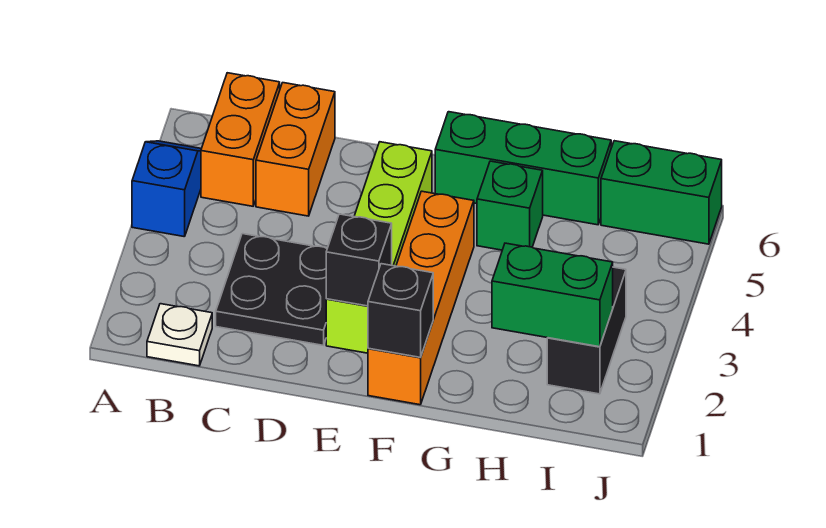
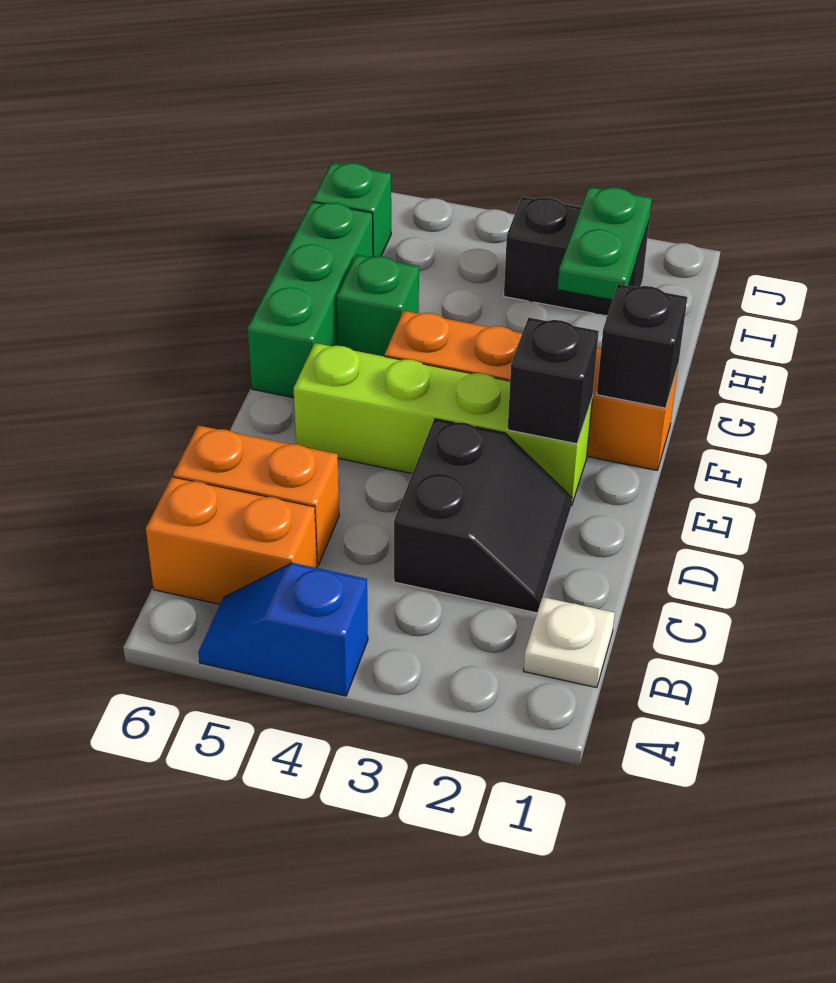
black 2x2 plate [216,234,327,345] -> black 2x2 slope [394,419,572,613]
green 1x2 brick [492,243,613,347] -> green 1x2 plate [558,187,652,299]
green 1x2 brick [601,141,722,244] -> green 1x1 brick [313,163,391,257]

